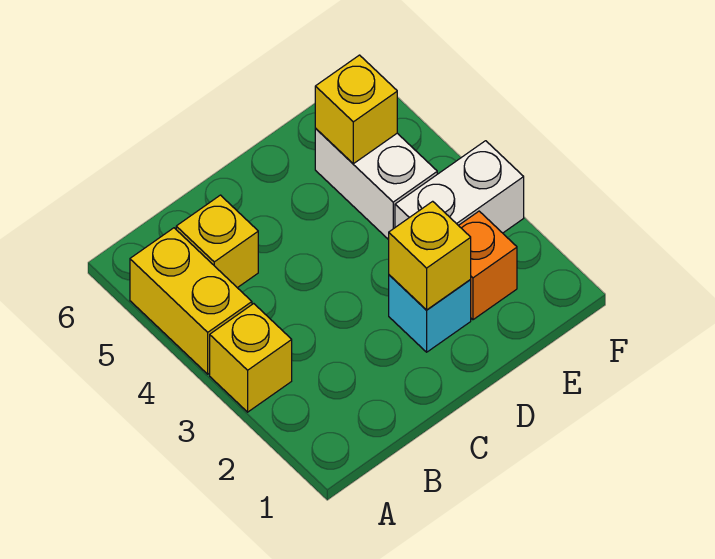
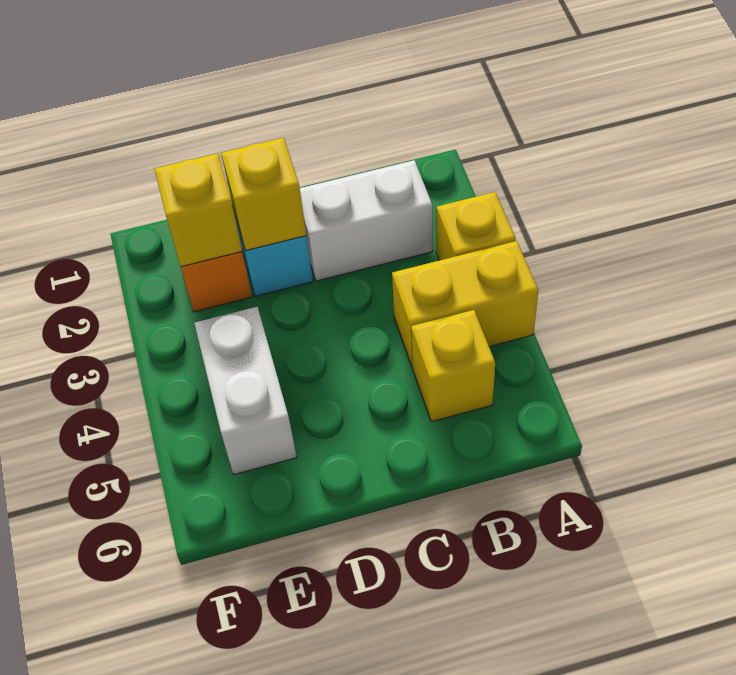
yellow 1x2 brick [130,228,252,374] -> yellow 1x2 brick turned to [392,241,538,367]
white 1x2 brick [395,141,524,233] -> white 1x2 brick moved to [300,160,433,281]
yellow 1x1 brick [315,55,397,164] -> yellow 1x1 brick moved to [155,153,242,267]

